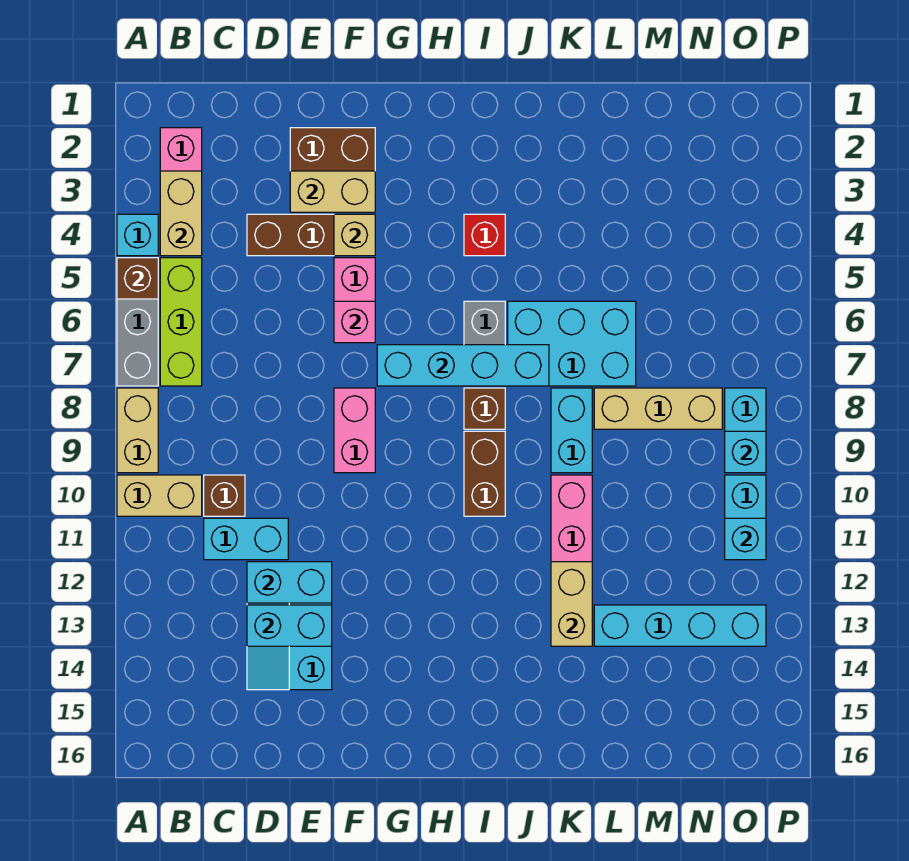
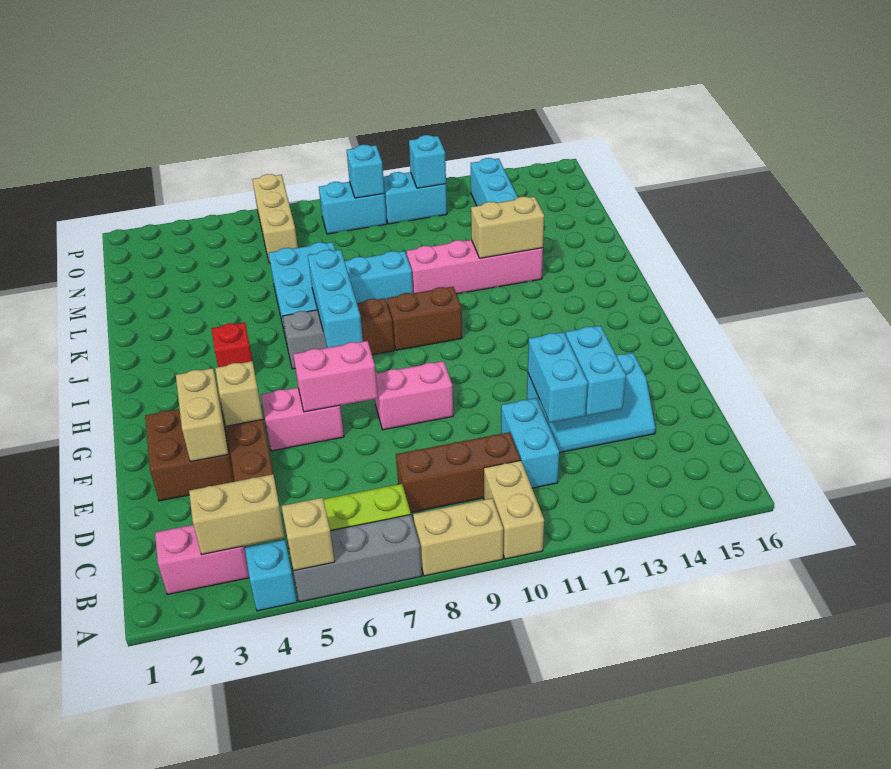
brown 1x1 brick [117,258,158,299] -> tan 1x1 brick [282,498,335,571]
brown 1x1 brick [204,475,245,516] -> brown 1x3 brick [396,432,521,512]
pink 1x1 brick [334,301,375,343] -> pink 1x2 brick [293,341,378,412]
cyan 1x4 brick [377,345,549,386] -> cyan 1x3 brick [308,250,363,348]
tan 1x3 brick [594,388,722,429] -> tan 1x3 brick moved to [252,174,298,263]

